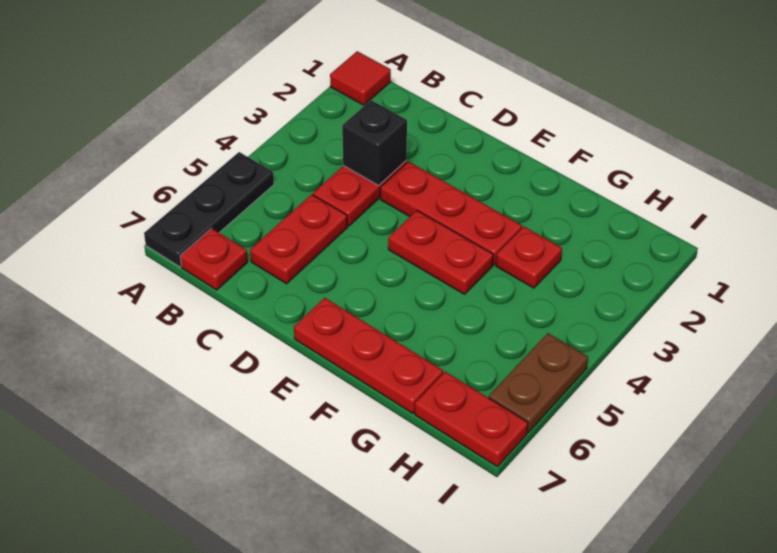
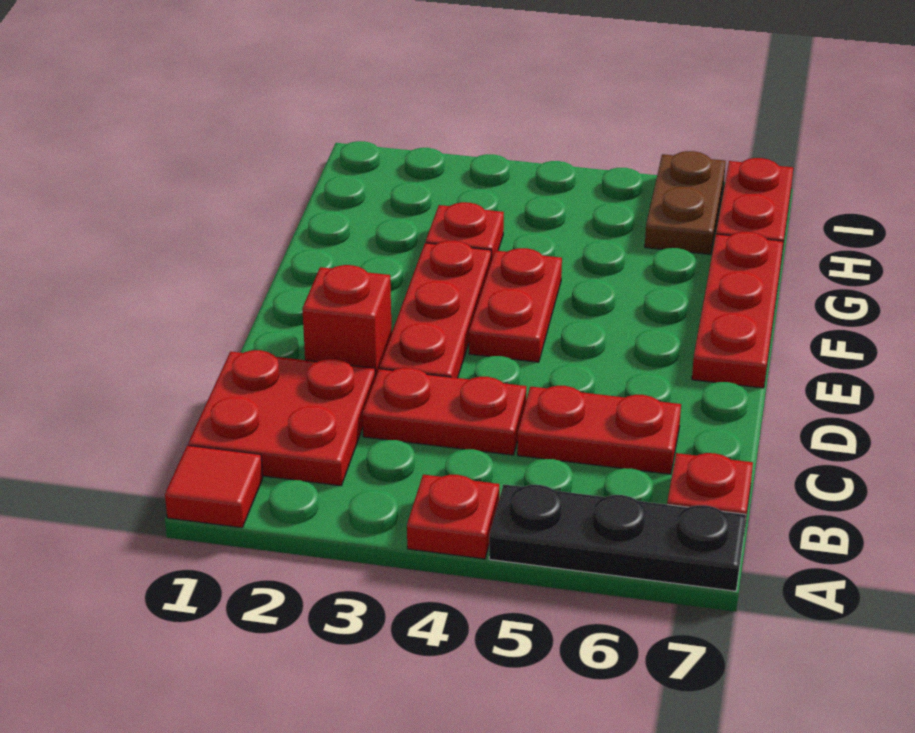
none -> red 1x1 plate [407,475,499,559]
none -> red 2x2 plate [188,350,375,486]
black 1x1 brick [342,100,407,185] -> none
none -> red 1x1 brick [302,265,392,377]
brown 1x2 plate [489,333,588,433] -> brown 1x2 plate turned to [645,151,726,255]

